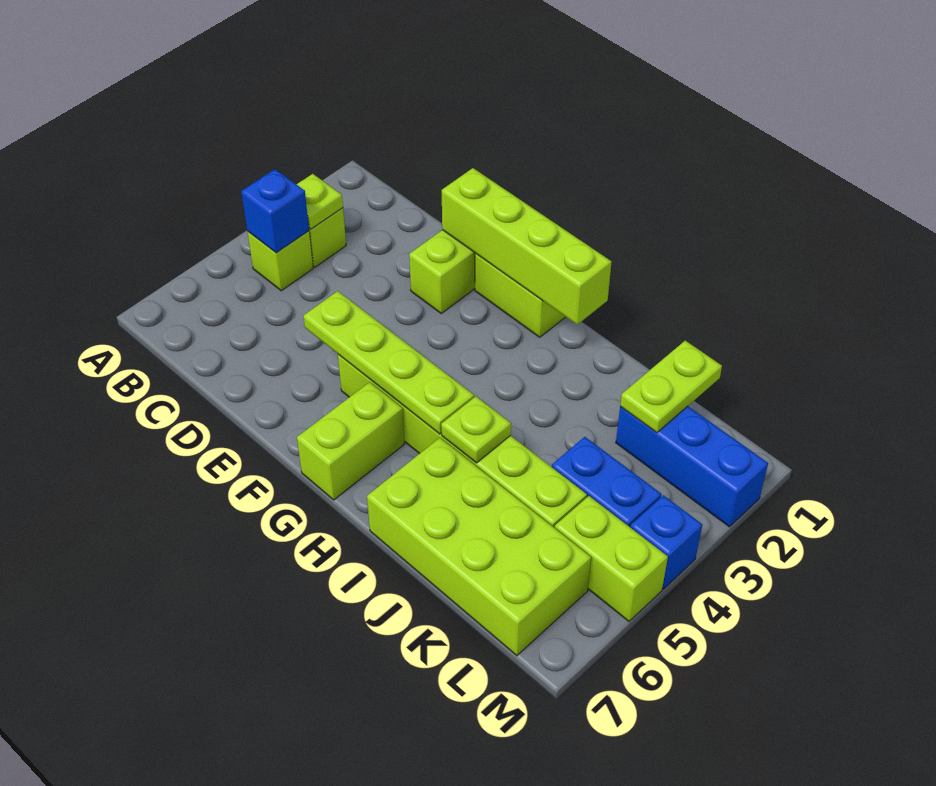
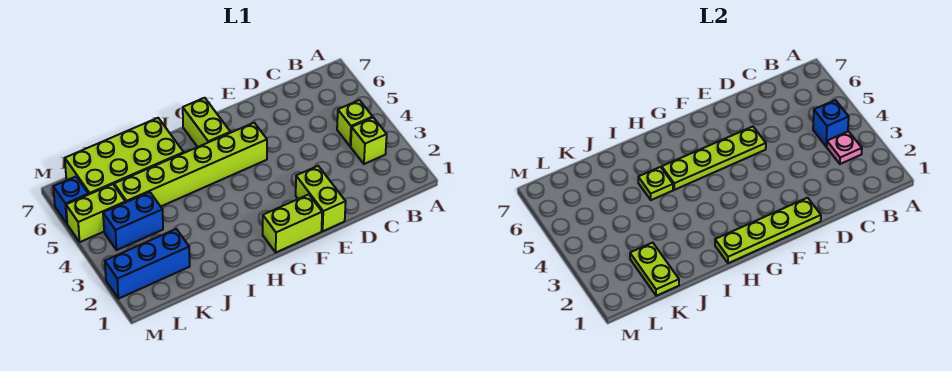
lime 1x1 plate [297,174,343,229] -> pink 1x1 plate [827,131,862,164]
lime 1x4 brick [442,168,612,325] -> lime 1x4 plate [715,198,821,263]
blue 1x1 brick [630,495,702,589] -> blue 1x1 brick moved to [53,177,88,223]

